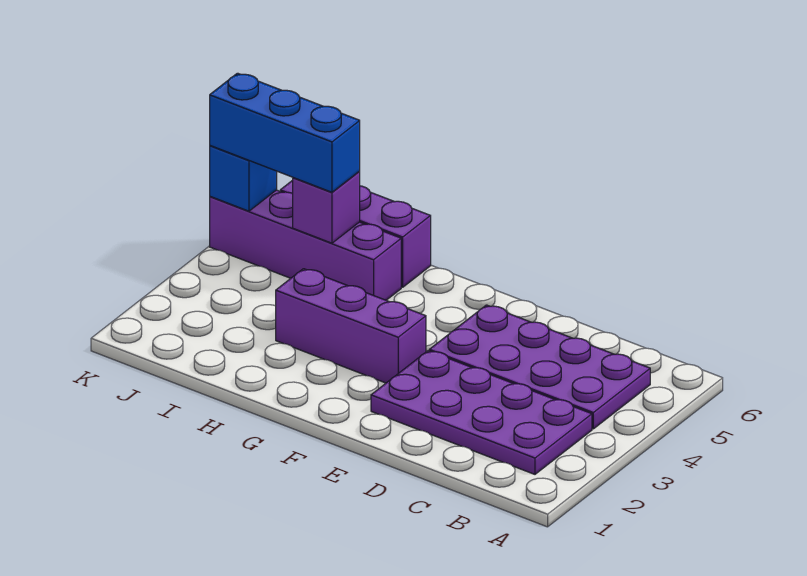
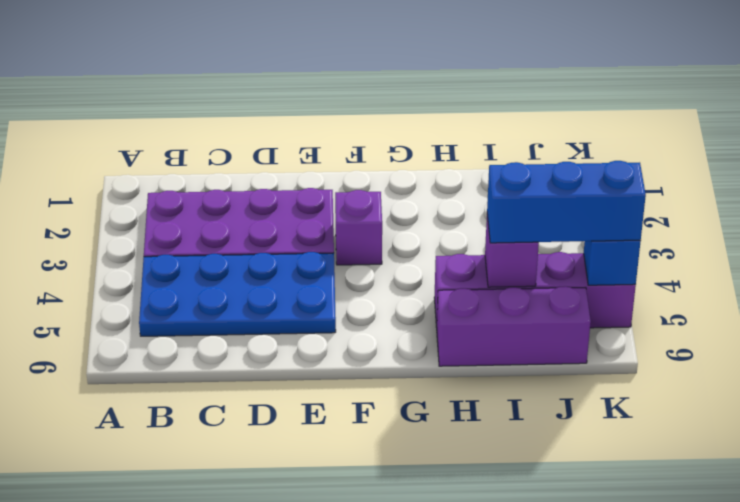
purple 2x4 plate [429,305,650,429] -> blue 2x4 plate [139,252,336,336]
purple 1x3 brick [276,269,426,383] -> purple 1x1 brick [335,190,382,265]

